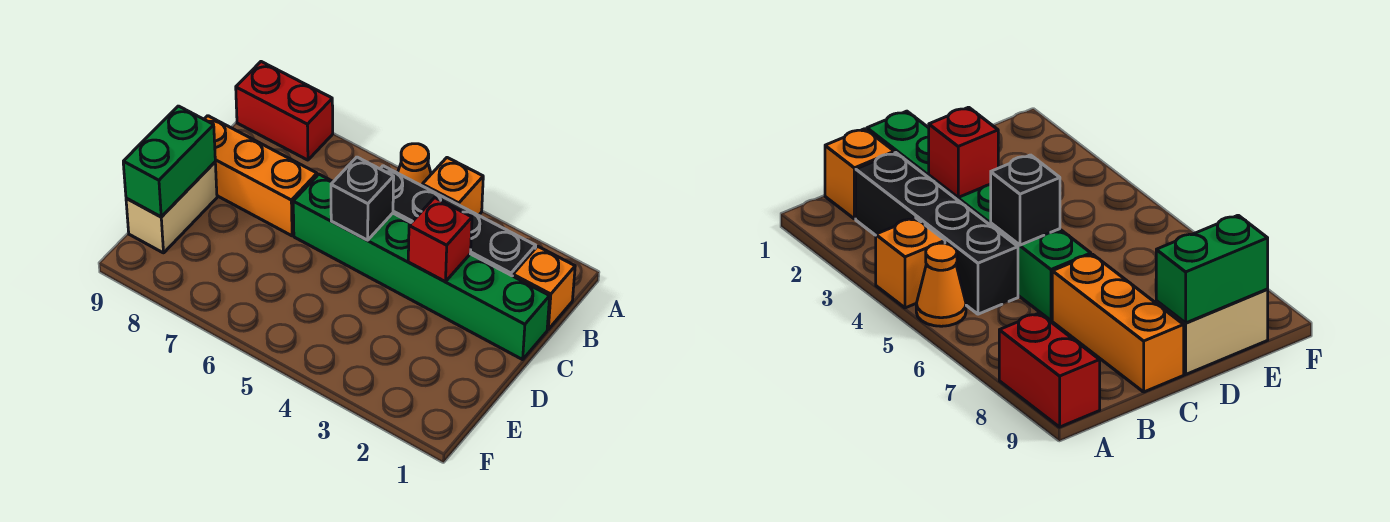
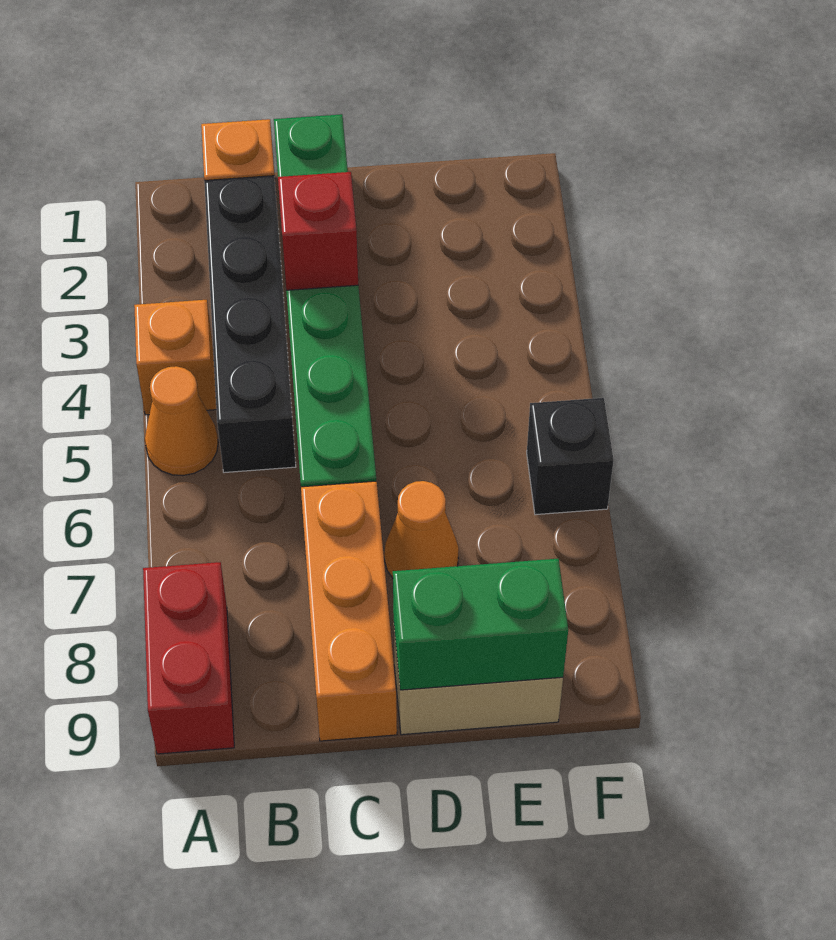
black 1x1 brick [331,157,394,240] -> black 1x1 brick moved to [527,398,614,515]
none -> orange 1x1 cone [384,481,459,578]

